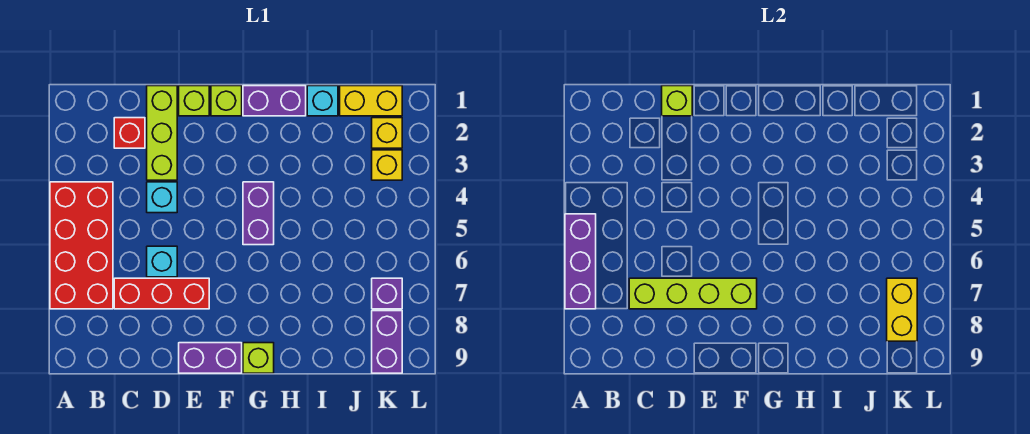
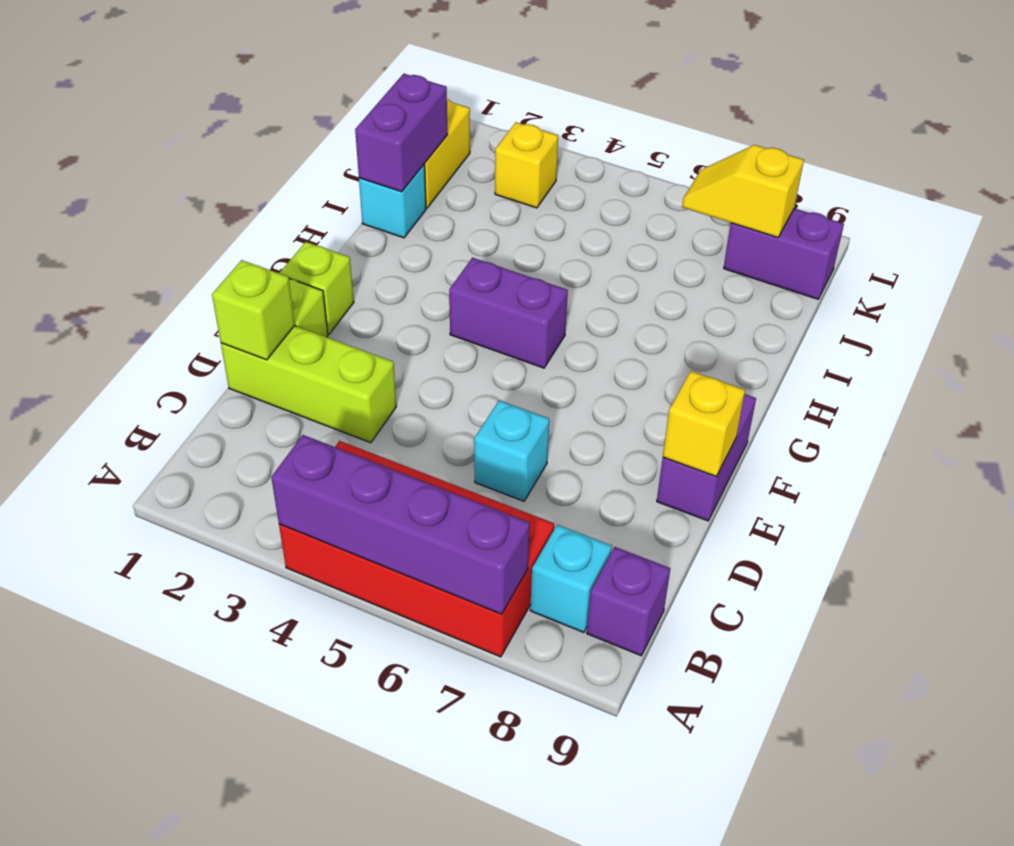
purple 1x3 brick [565,214,596,309] -> purple 1x4 brick [271,435,530,614]
red 1x1 brick [114,118,145,148] -> none
red 1x3 brick [114,278,209,309] -> none
lime 1x4 brick [629,278,757,309] -> none
cyan 1x1 brick [147,182,177,213] -> cyan 1x1 brick moved to [530,525,612,632]
purple 1x2 brick [243,86,306,116] -> purple 1x2 brick moved to [355,74,448,192]
lime 1x1 brick [243,343,274,373] -> none
yellow 1x1 brick [372,118,402,148] -> yellow 1x1 brick moved to [663,371,745,477]
purple 1x1 brick [372,278,402,309] -> purple 1x1 brick moved to [587,547,670,656]
yellow 1x2 brick [887,278,917,341] -> yellow 1x2 slope [682,145,804,237]

